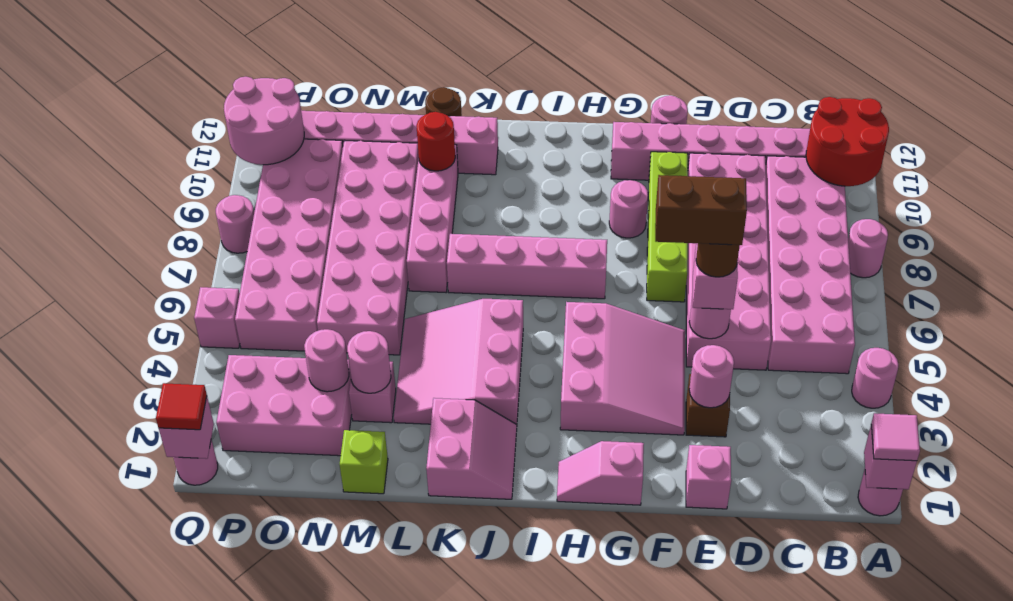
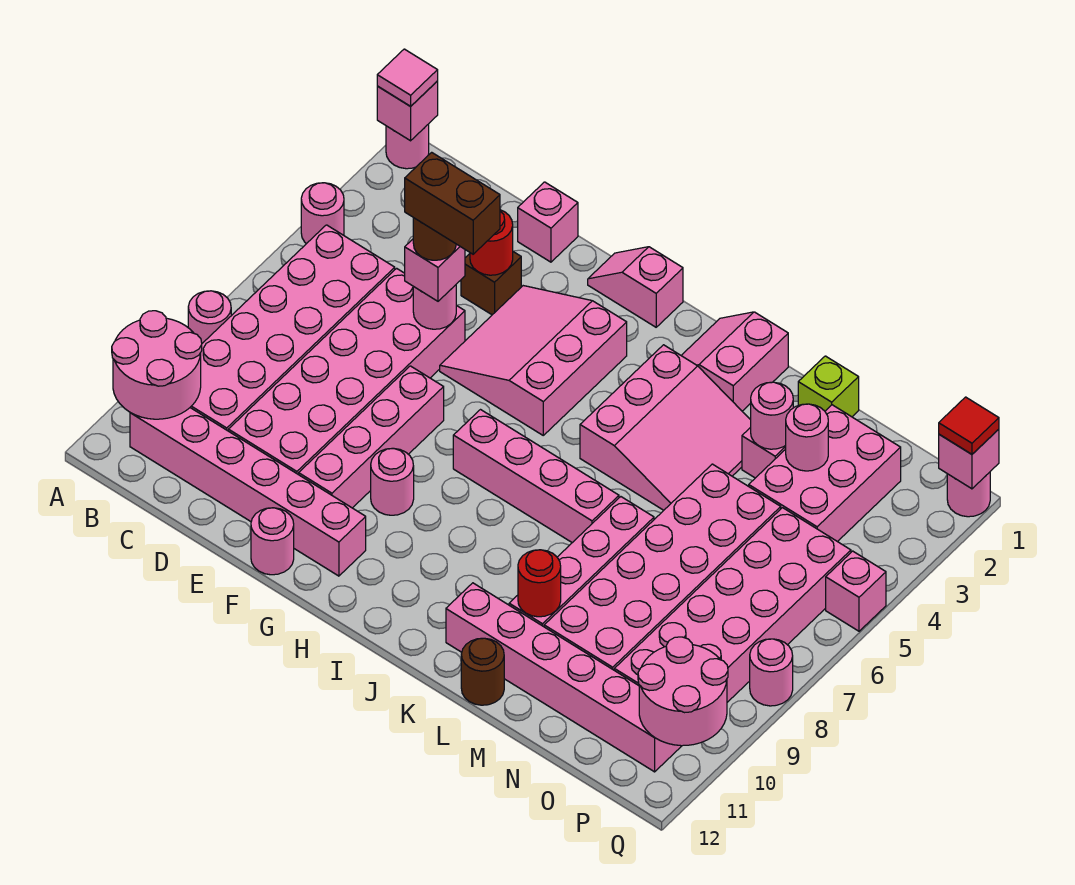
red 2x2 round brick [806,97,889,186] -> pink 2x2 round brick [112,311,202,419]
pink 1x1 round brick [689,345,734,408] -> red 1x1 round brick [470,210,513,275]
lime 1x4 brick [647,152,688,302] -> pink 1x4 brick [299,366,444,508]
pink 1x2 slope [557,441,644,505] -> pink 1x2 slope turned to [588,247,683,327]
pink 2x3 brick [216,355,352,456] -> pink 2x3 brick turned to [749,405,901,542]

